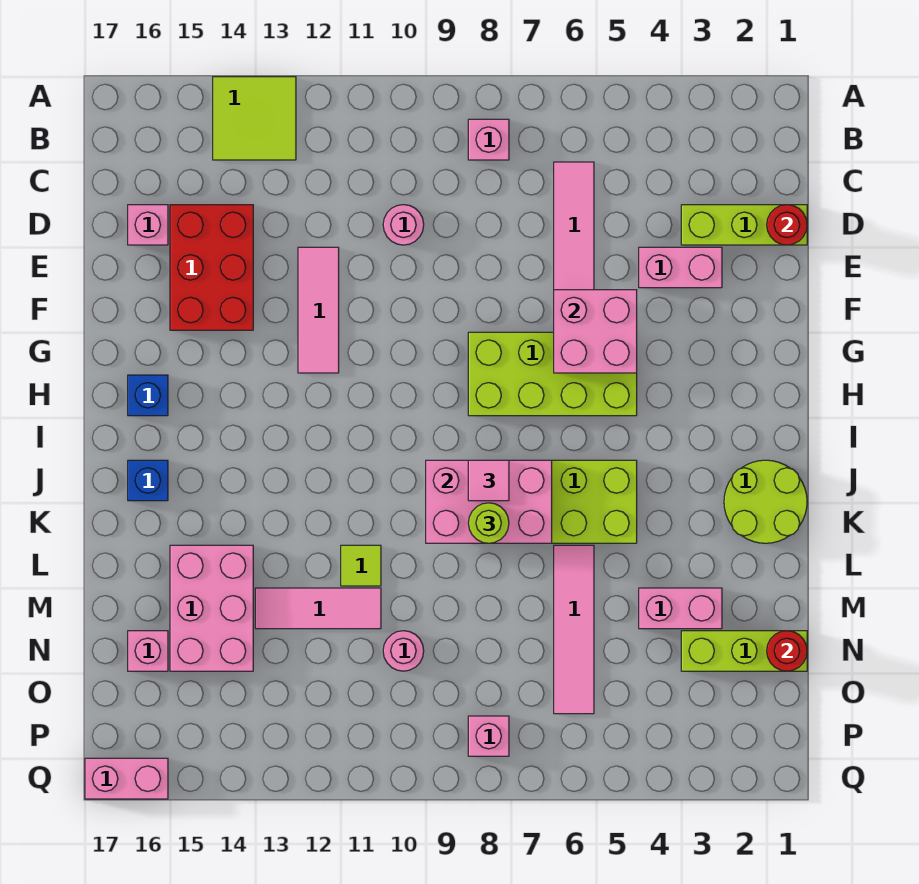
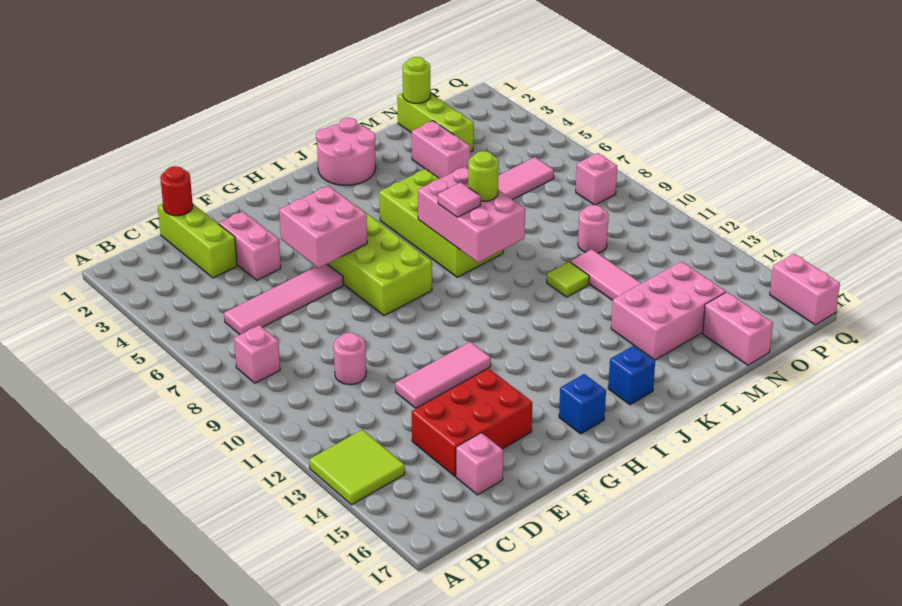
lime 2x2 round brick [724,460,807,543] -> pink 2x2 round brick [316,118,376,185]
red 1x1 round brick [767,631,807,671] -> lime 1x1 round brick [403,57,430,103]
pink 1x1 brick [128,631,168,671] -> pink 1x2 brick [702,292,773,365]

